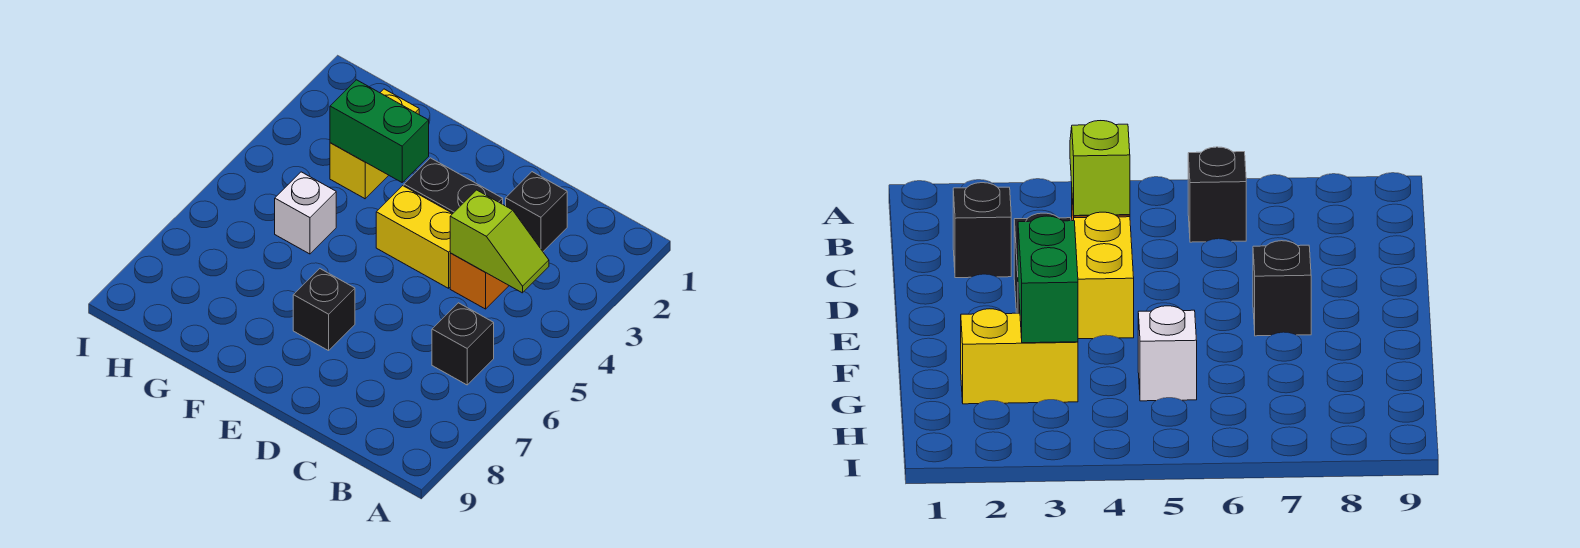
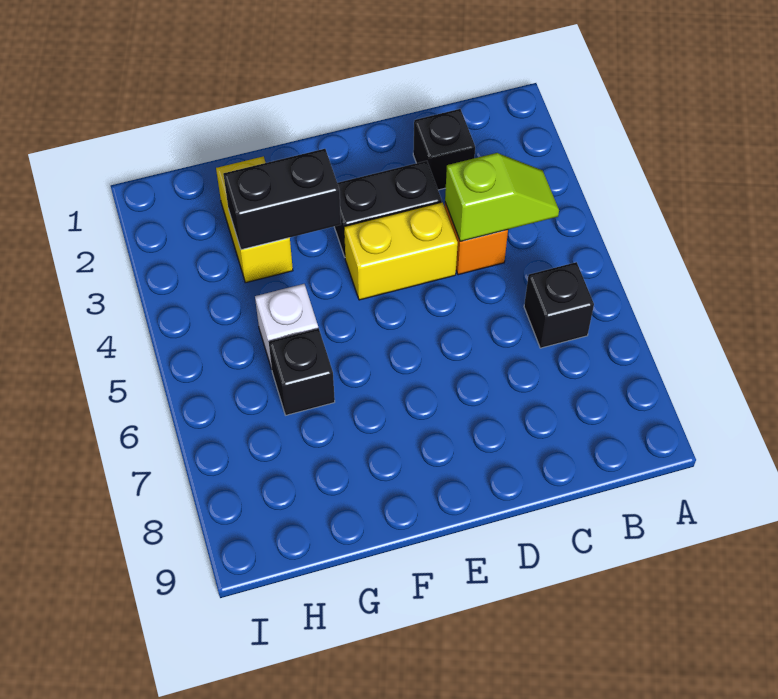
black 1x1 brick [293,269,355,351] -> black 1x1 brick moved to [269,328,335,415]
green 1x2 brick [330,80,429,182] -> black 1x2 brick [223,149,341,250]

